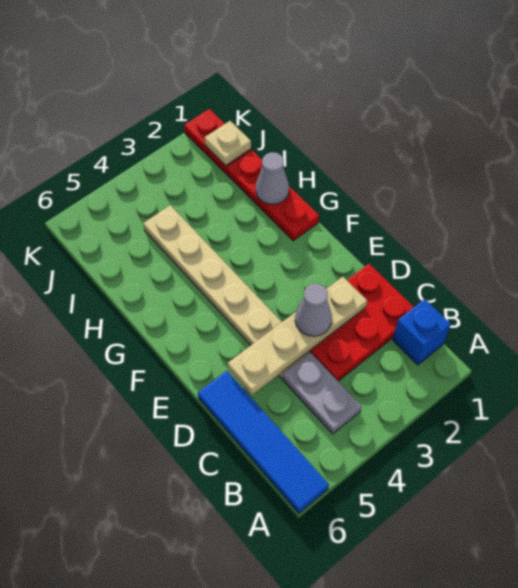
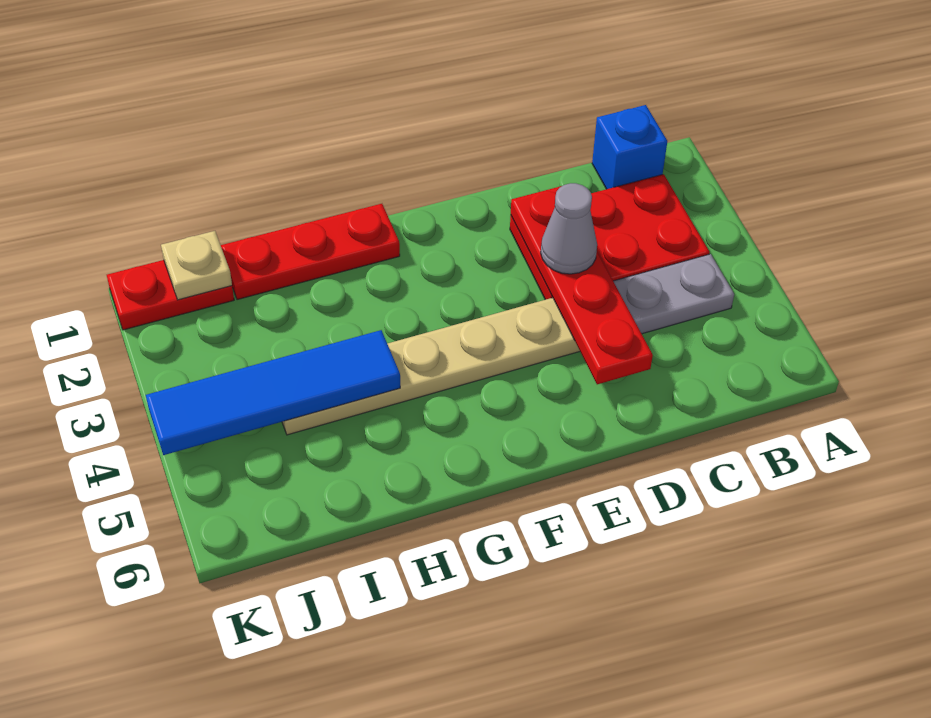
blue 1x4 tile [198,371,329,513] -> blue 1x4 tile moved to [146,330,400,455]
red 2x3 plate [309,264,414,381] -> red 2x3 plate turned to [510,174,710,300]
tan 1x4 plate [228,277,367,395] -> red 1x4 plate [511,186,653,384]
grey 1x1 cone [256,152,289,204] -> none

